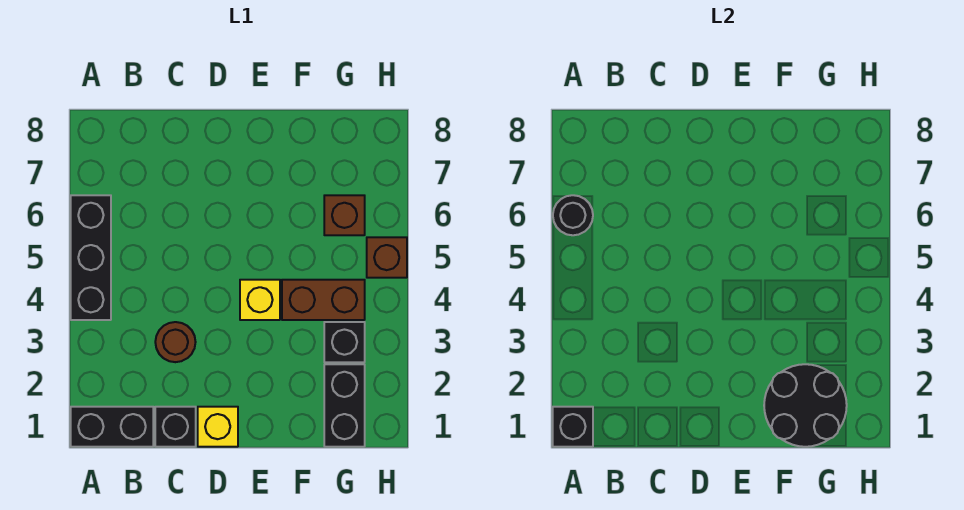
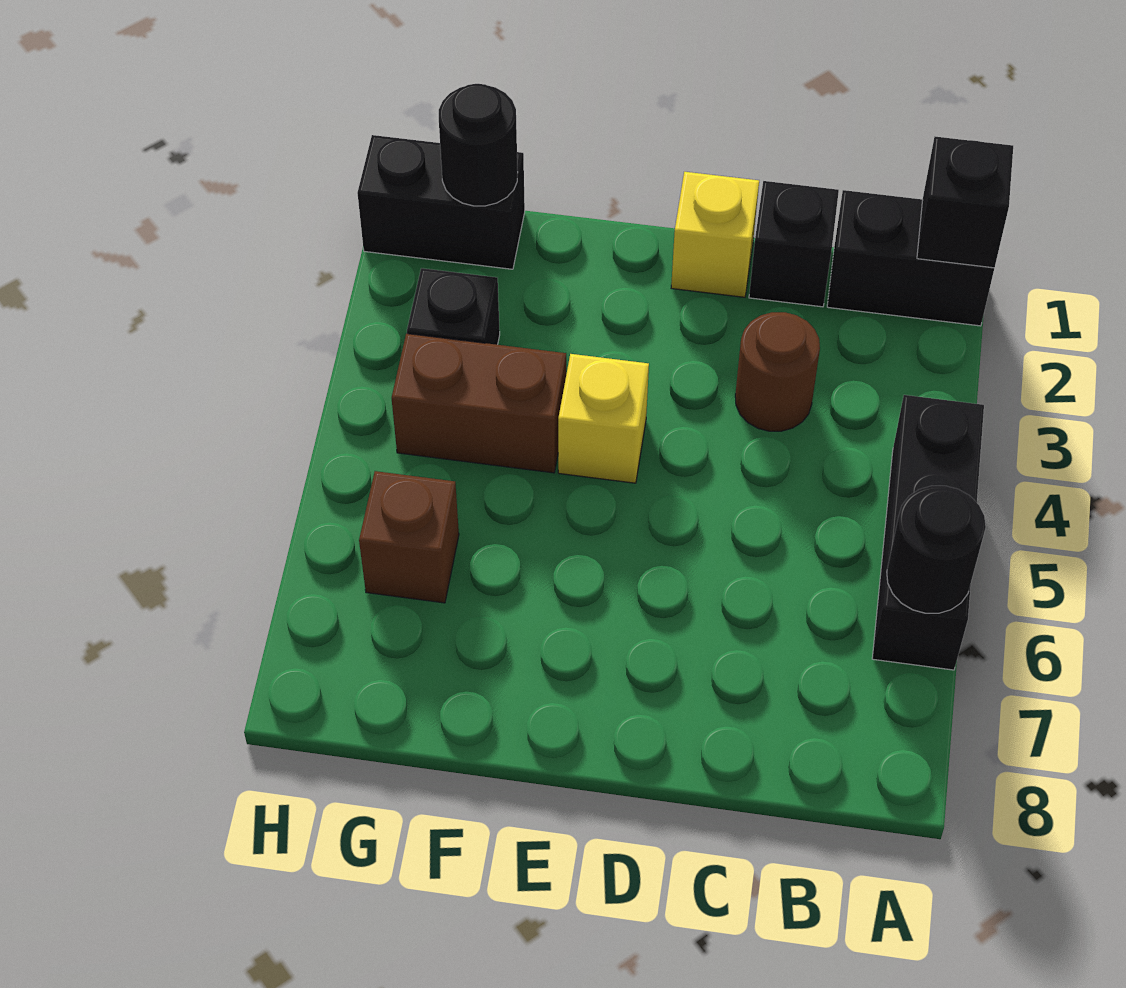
black 2x2 round brick [764,364,847,447] -> black 1x1 round brick [439,84,518,206]
black 1x2 brick [324,364,365,447] -> black 1x2 brick turned to [357,135,525,269]
brown 1x1 brick [367,237,407,278] -> none

